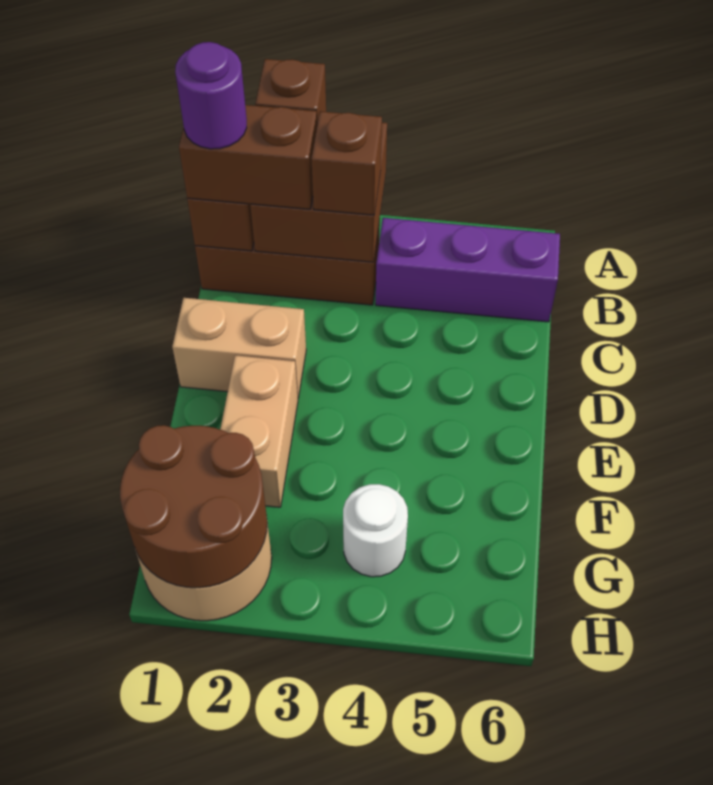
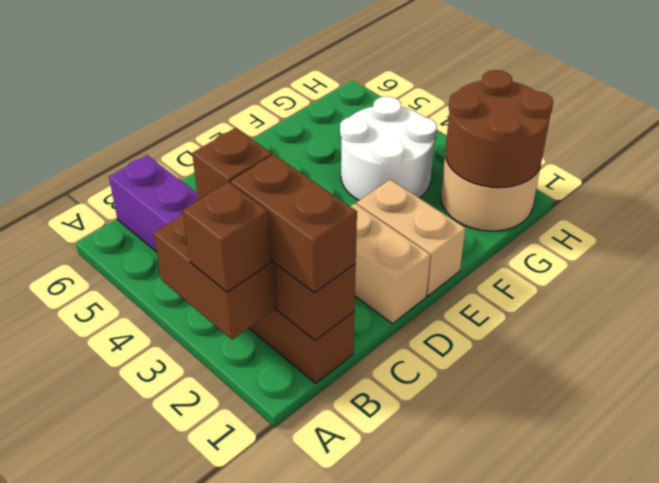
purple 1x1 round brick [175,42,247,149] -> none
tan 1x2 brick [220,355,298,507] -> tan 1x2 brick turned to [357,180,466,296]
white 1x1 round brick [343,484,408,577] -> white 2x2 round brick [340,97,437,200]

